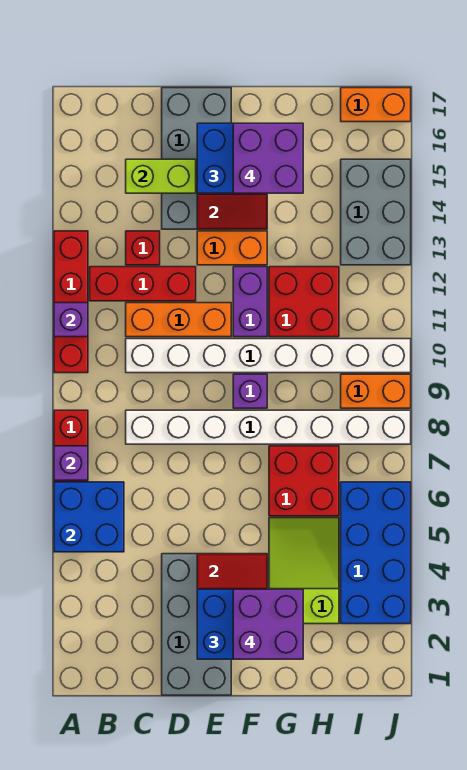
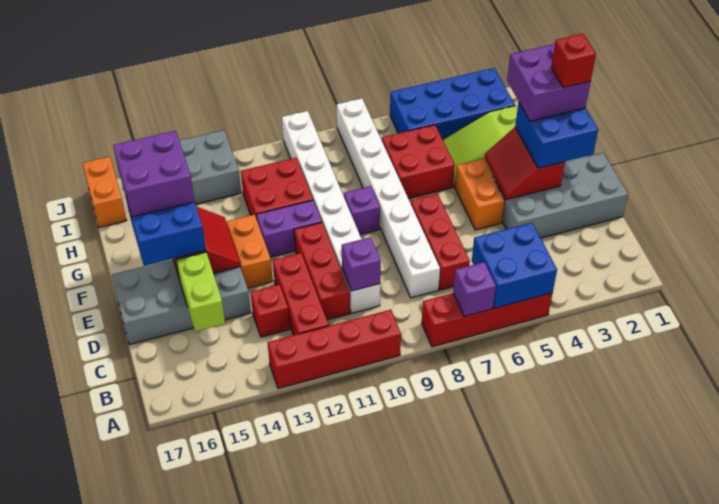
purple 1x1 brick [54,303,88,337] -> purple 1x1 brick moved to [342,237,381,291]
none -> red 1x3 brick [411,194,470,290]
orange 1x3 brick [126,303,231,337] -> red 1x3 brick [294,223,350,320]
none -> red 1x1 brick [551,34,596,88]
orange 1x2 brick [341,374,411,408] -> orange 1x2 brick moved to [455,159,505,230]

